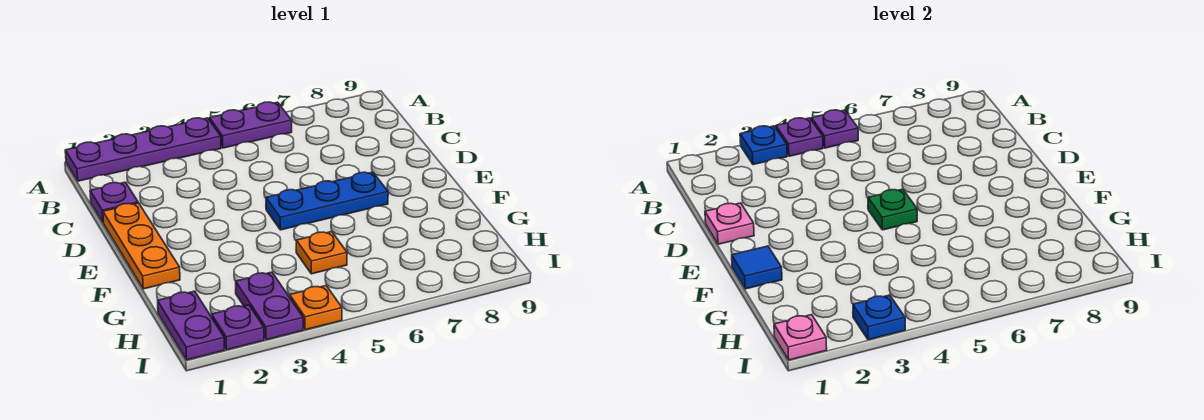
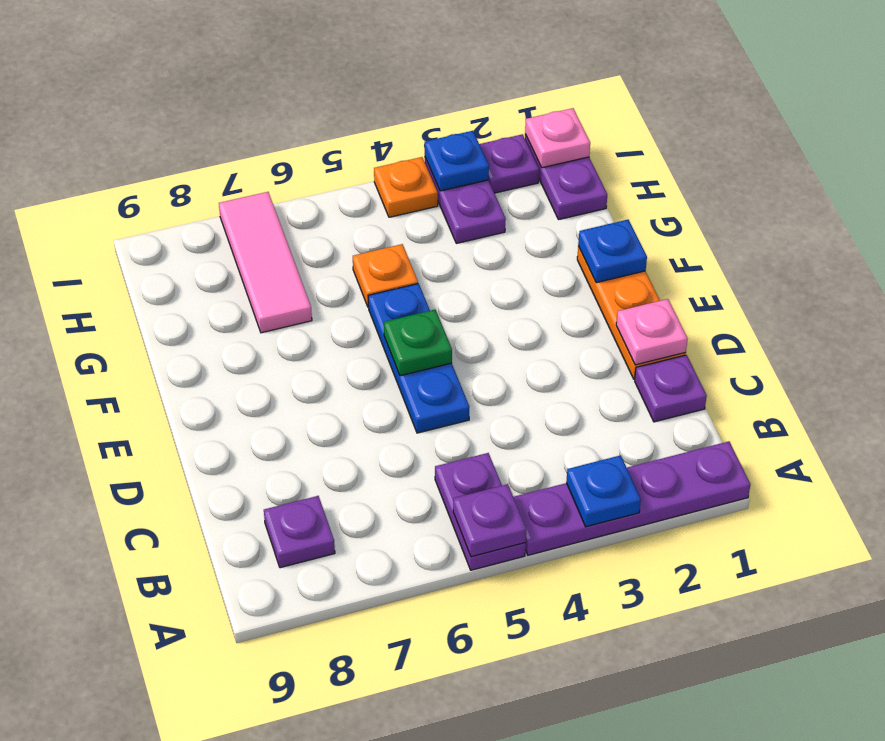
purple 1x1 plate [776,118,823,156] -> purple 1x1 plate moved to [264,496,335,568]
purple 1x2 plate [210,102,292,148] -> purple 1x2 plate turned to [435,453,526,570]
blue 1x3 plate [266,172,388,230] -> blue 1x3 plate turned to [368,283,469,433]
blue 1x1 tile [732,246,782,289] -> blue 1x1 plate [578,220,647,283]
none -> pink 1x3 tile [219,192,312,333]

